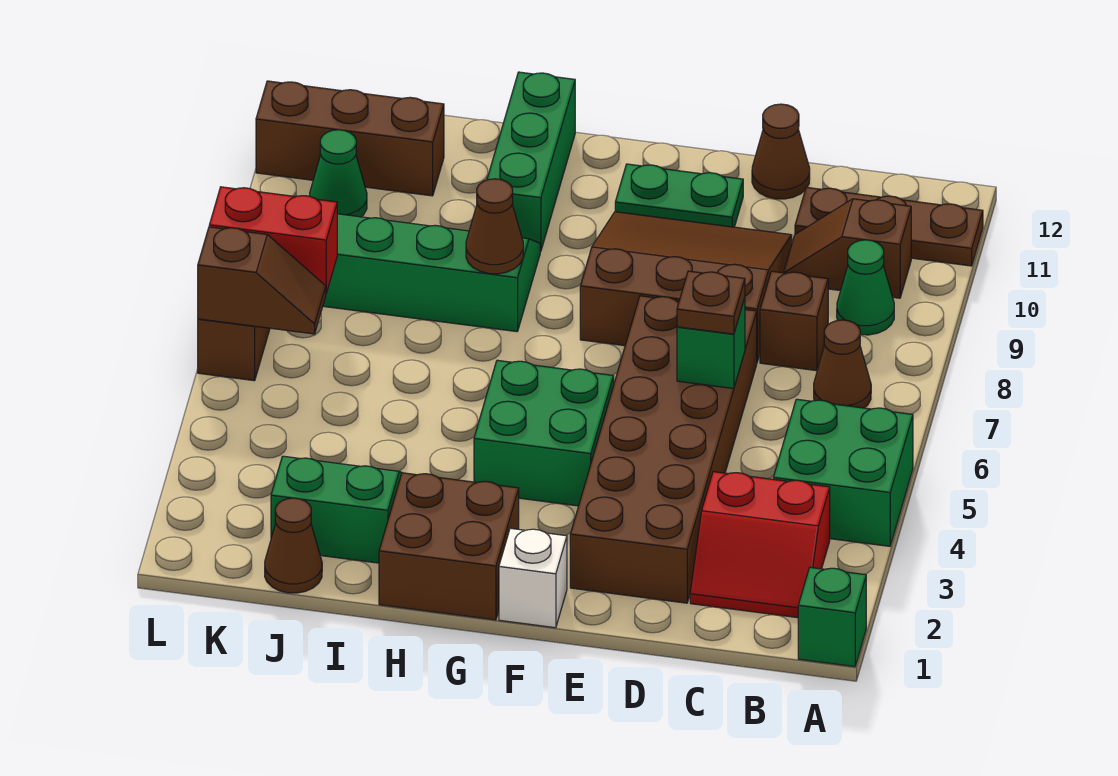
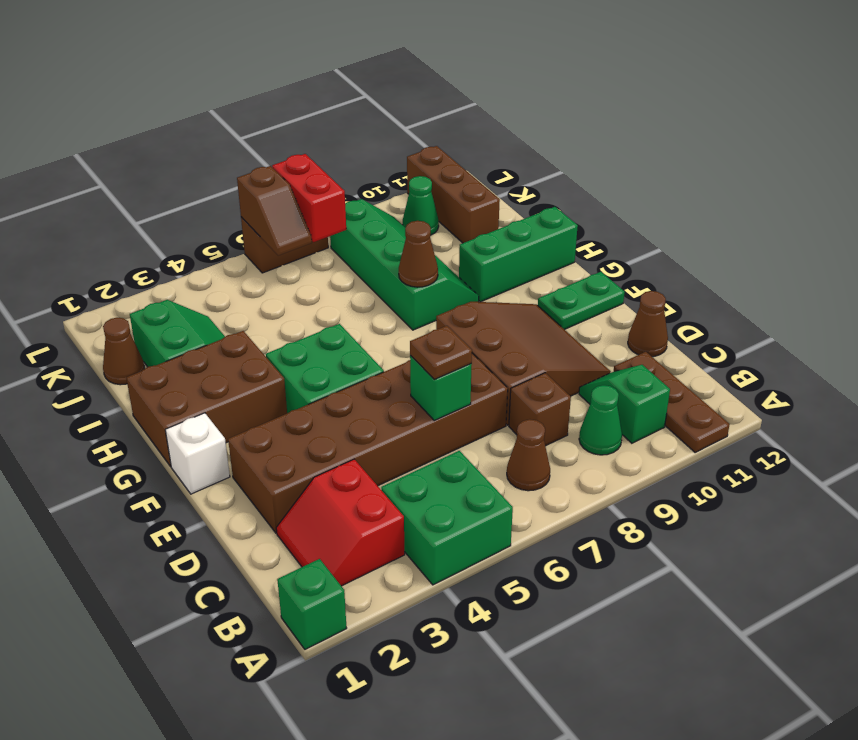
brown 1x2 slope [783,199,911,298] -> green 1x2 slope [579,365,670,443]
green 1x2 plate [615,164,743,227] -> green 1x2 plate turned to [538,272,625,330]
brown 2x2 brick [379,473,519,620] -> brown 2x3 brick [126,331,287,466]

